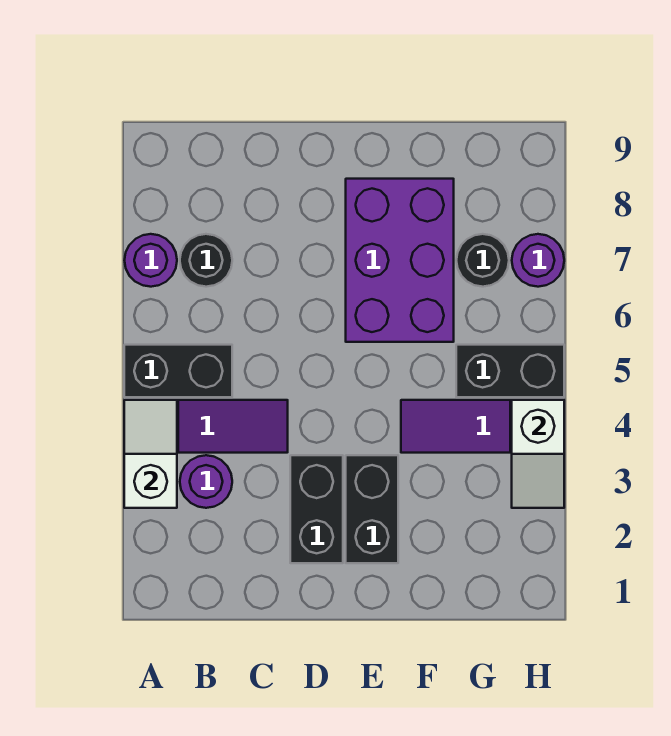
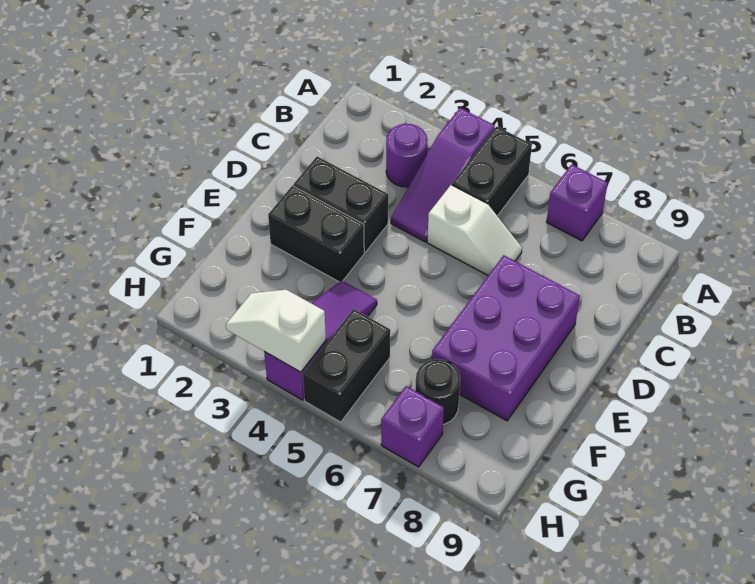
white 1x2 slope [124,400,177,508] -> white 1x2 slope moved to [427,185,522,275]
purple 1x1 round brick [124,234,177,287] -> purple 1x1 brick [547,164,608,241]
black 1x1 round brick [180,234,232,287] -> none
purple 2x3 brick [346,179,454,342] -> purple 2x3 brick turned to [432,255,580,421]
purple 1x1 round brick [512,234,564,287] -> purple 1x1 brick [381,386,444,467]

